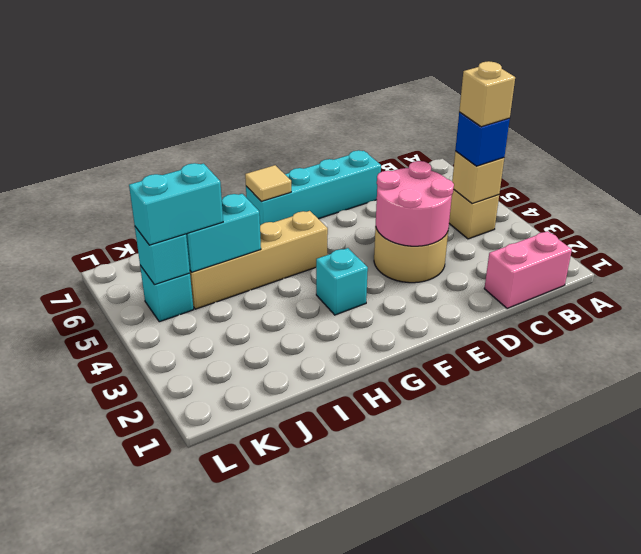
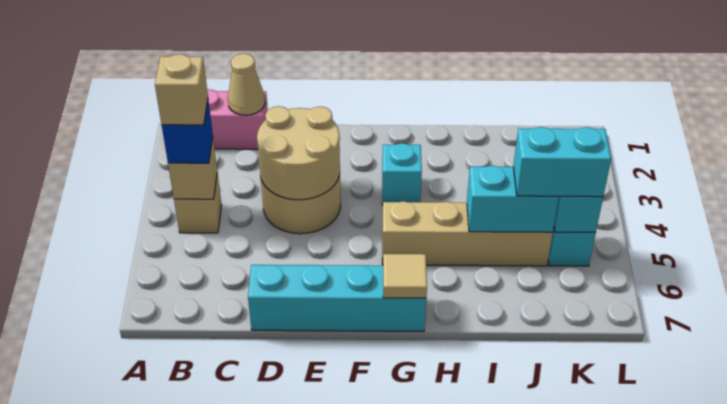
none -> tan 1x1 cone [228,53,265,115]
pink 2x2 round brick [376,161,454,246] -> tan 2x2 round brick [257,106,340,200]

